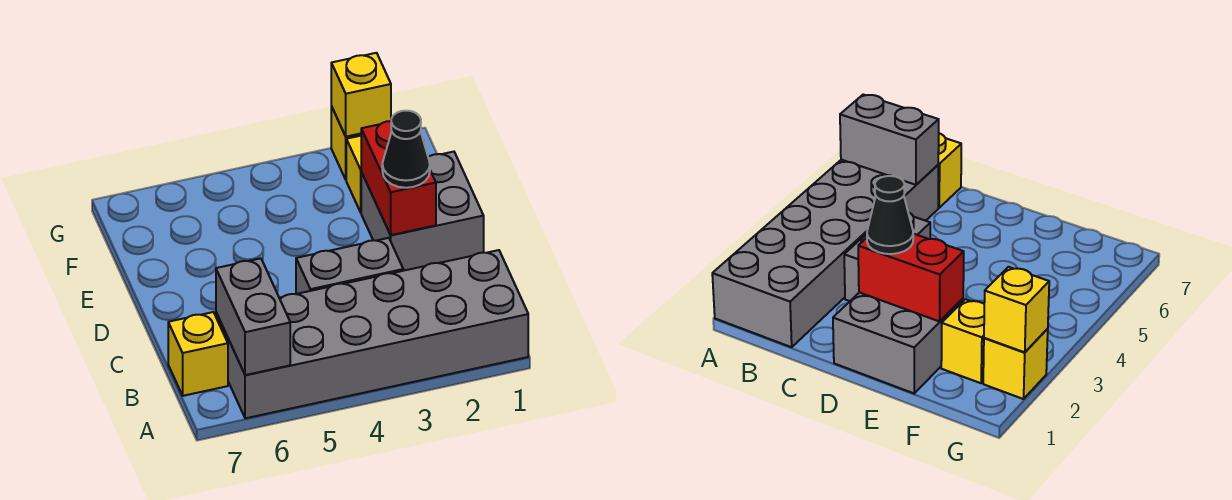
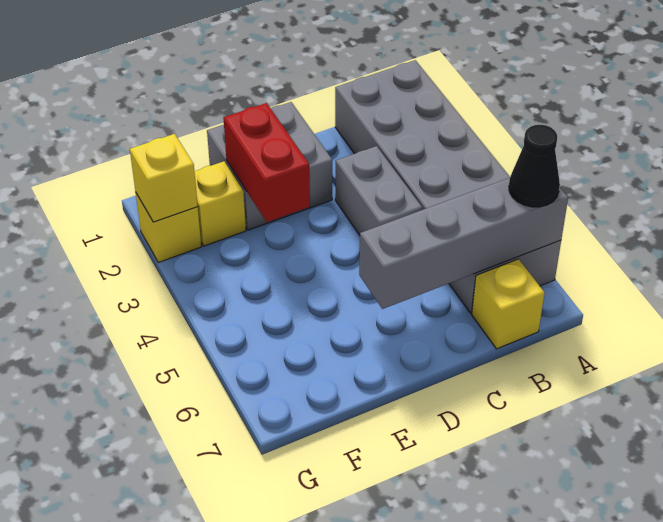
grey 1x2 brick [216,258,290,375] -> grey 1x4 brick [359,178,568,309]
red 1x2 brick [361,121,436,235] -> red 1x2 brick turned to [223,103,310,222]
black 1x1 cone [382,111,430,188] -> black 1x1 cone moved to [509,125,560,207]

